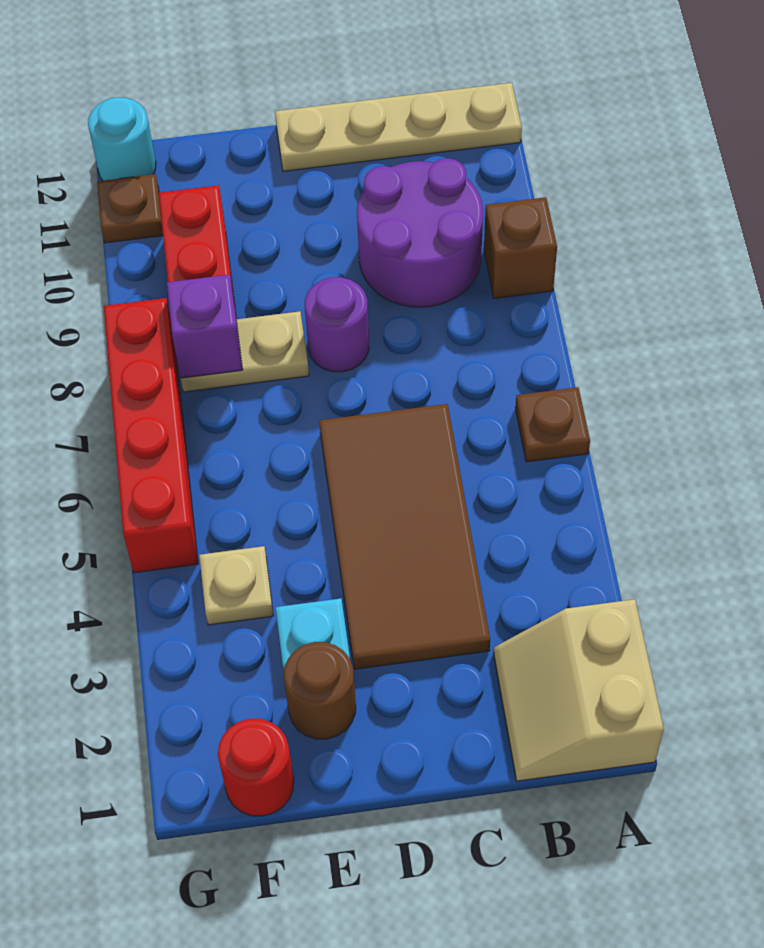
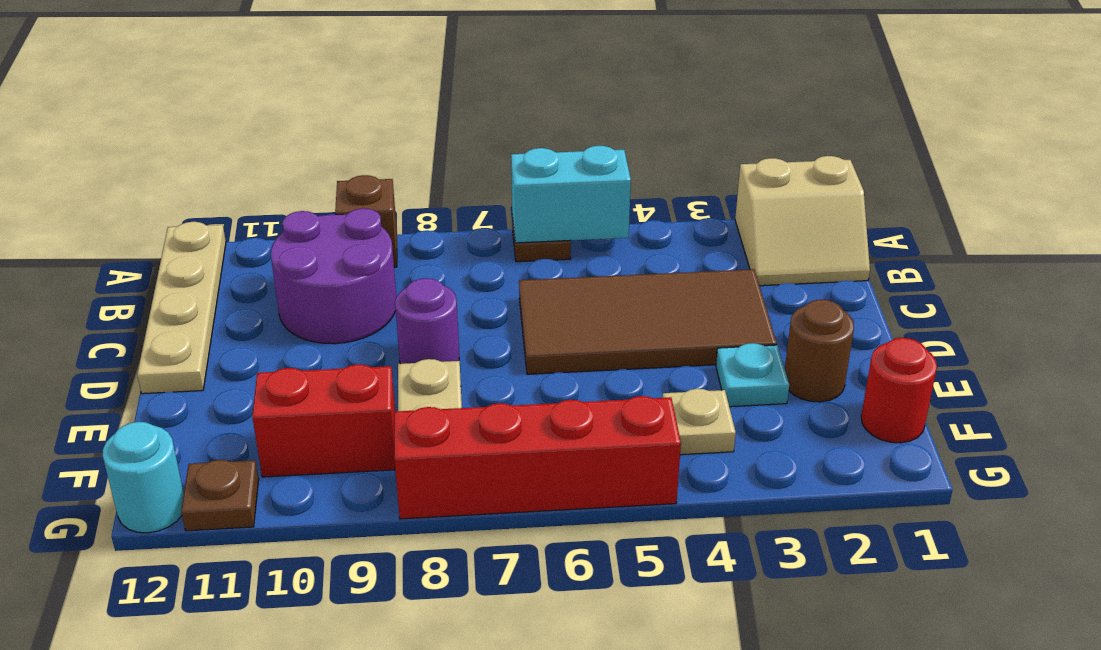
none -> cyan 1x2 brick [511,146,631,243]
purple 1x1 brick [167,275,243,378] -> none

